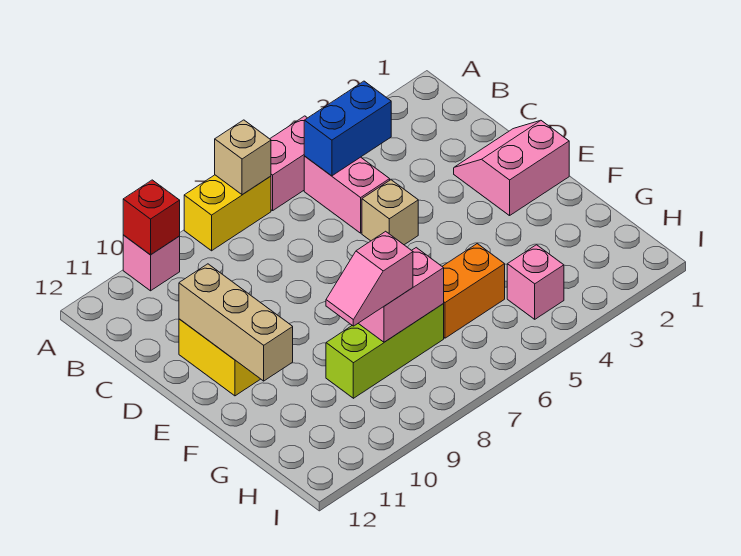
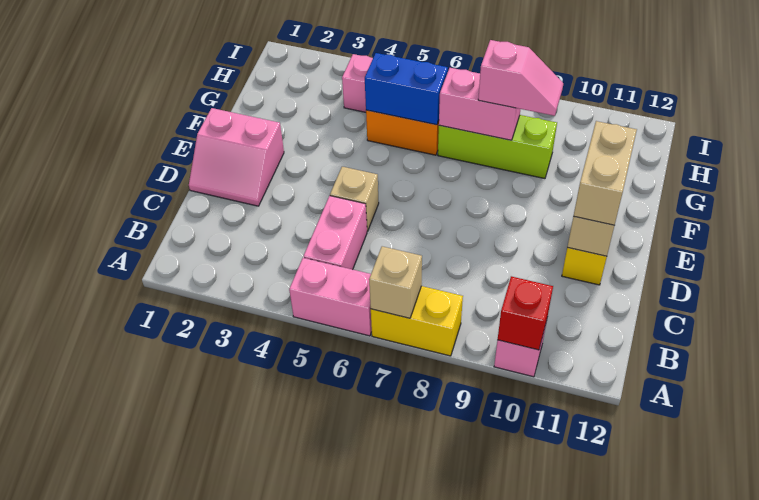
blue 1x2 brick [304,81,391,176] -> blue 1x2 brick moved to [365,53,448,125]
none -> tan 1x2 brick [574,121,637,225]

